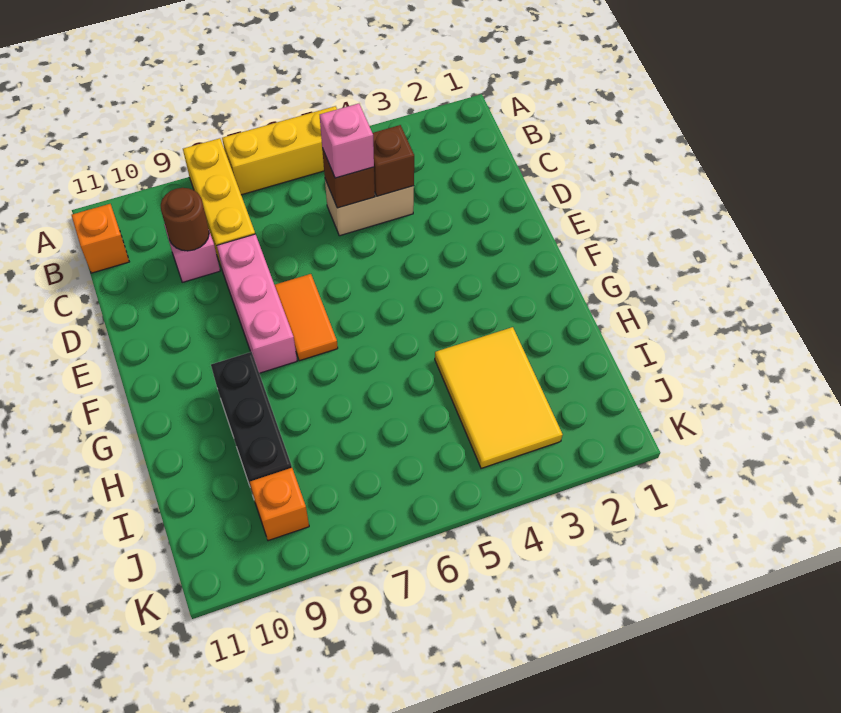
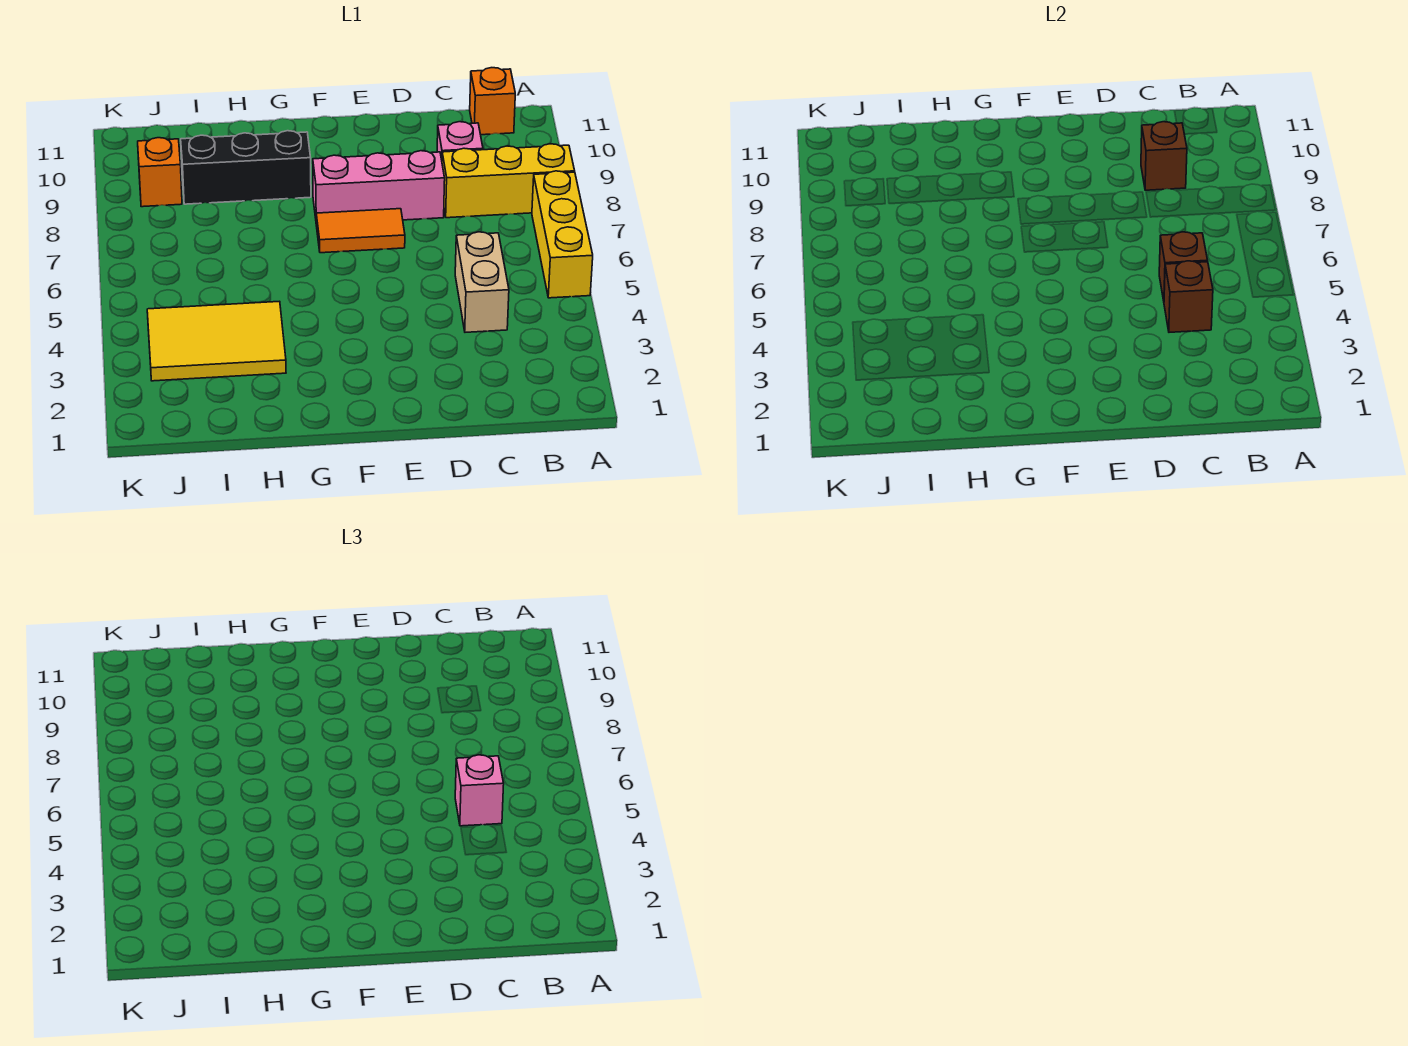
brown 1x1 round brick [161,188,209,251] -> brown 1x1 brick [1141,122,1187,190]

